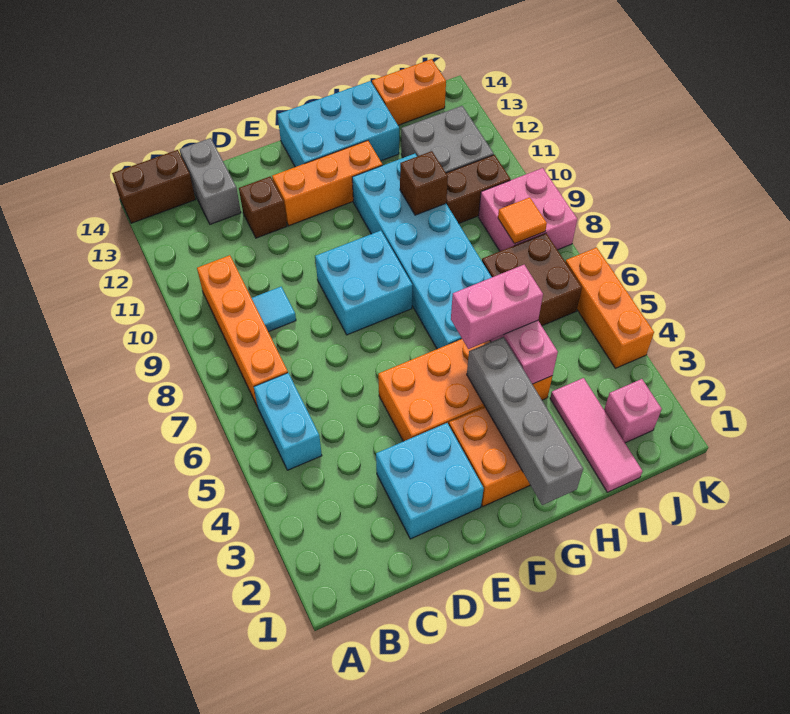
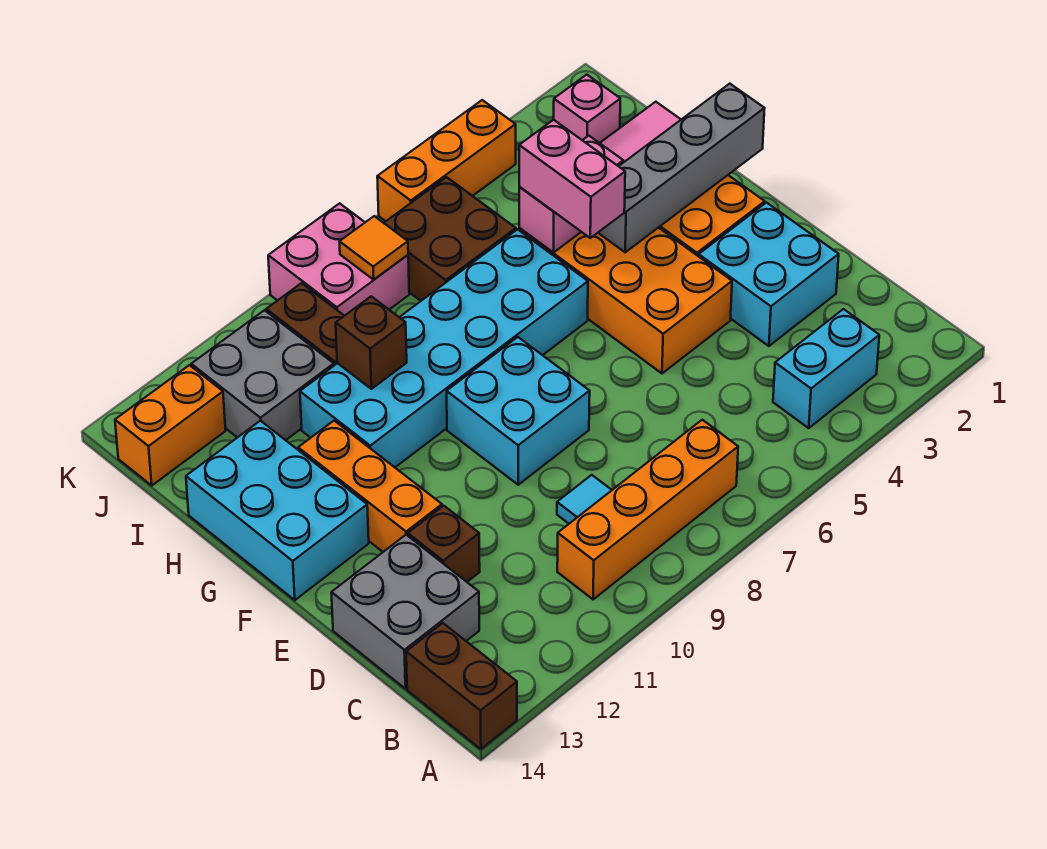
cyan 1x2 brick [254,373,322,470] -> cyan 1x2 brick moved to [773,309,879,428]
grey 1x2 brick [180,138,241,224] -> grey 2x2 brick [331,535,479,689]
orange 1x2 brick [372,59,446,125] -> orange 1x2 brick turned to [115,365,226,485]

